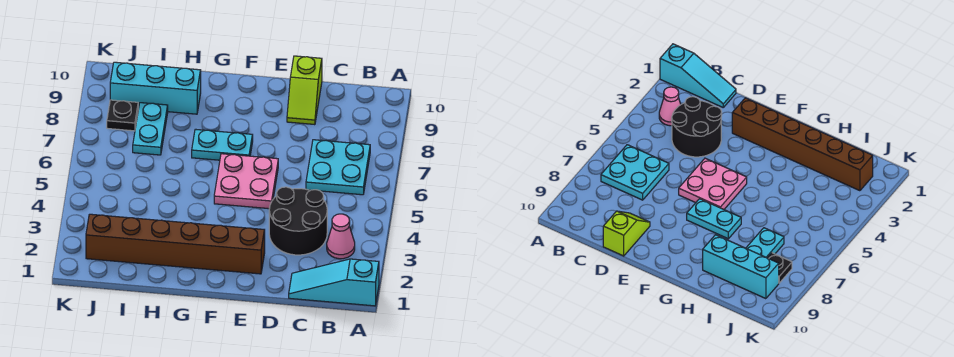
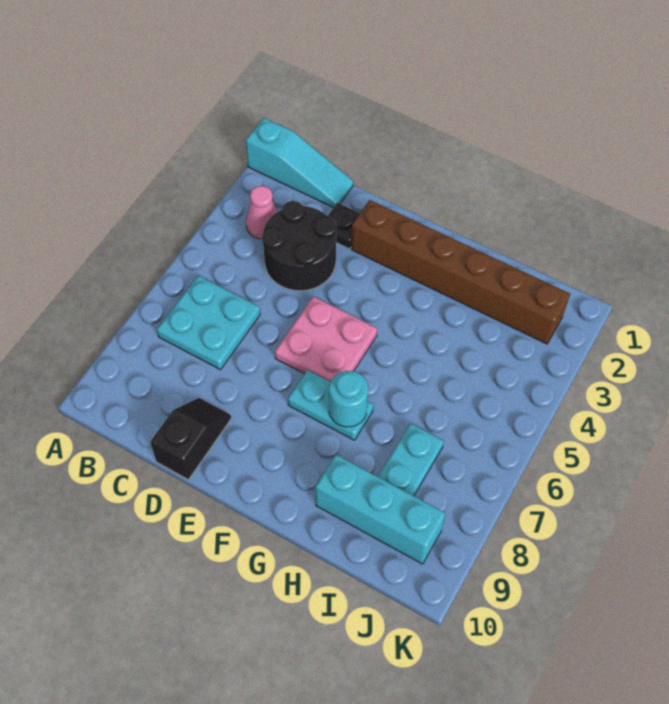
lime 1x2 slope [287,56,322,125] -> black 1x2 slope [150,398,231,479]
none -> cyan 1x1 round brick [329,371,368,427]
black 1x1 plate [107,100,138,131] -> black 1x1 plate moved to [328,203,360,249]

